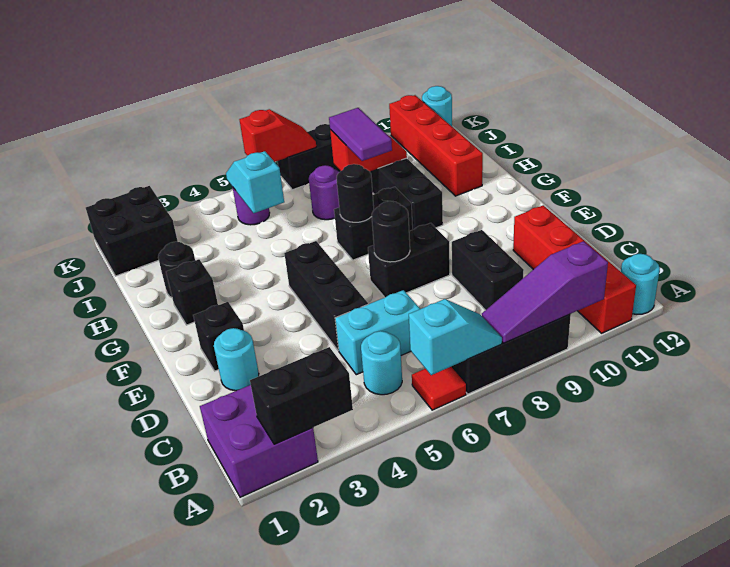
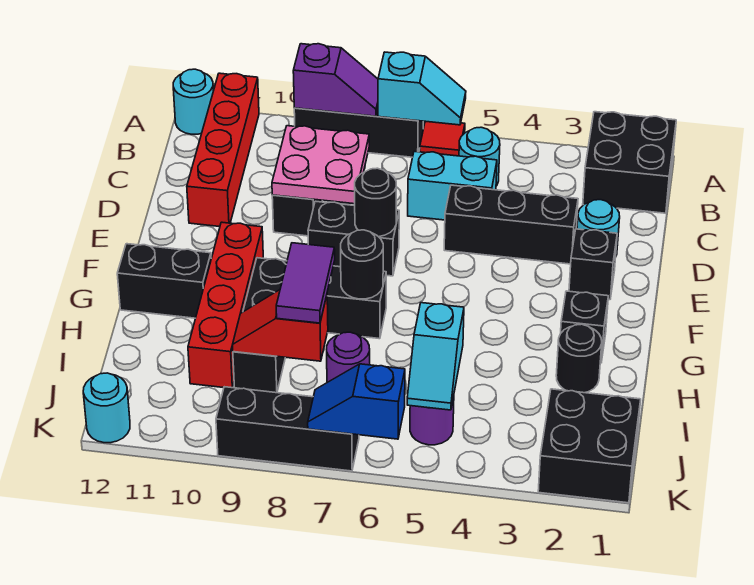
purple 2x2 brick [200,385,318,497] -> black 2x2 brick [583,112,676,213]
black 1x2 brick [250,347,353,444] -> black 1x2 brick moved to [117,244,211,318]
cyan 1x2 slope [409,299,502,375] -> cyan 1x2 slope turned to [378,52,466,125]
purple 1x3 slope [482,241,608,343] -> purple 1x2 slope [293,44,378,116]
none -> pink 2x2 plate [272,126,369,204]
black 1x3 brick [284,241,368,351] -> black 1x3 brick turned to [444,185,578,264]
red 1x4 brick [389,95,483,196] -> red 1x4 brick moved to [188,222,263,388]
red 1x2 slope [239,109,316,162] -> blue 1x2 slope [308,364,405,439]

